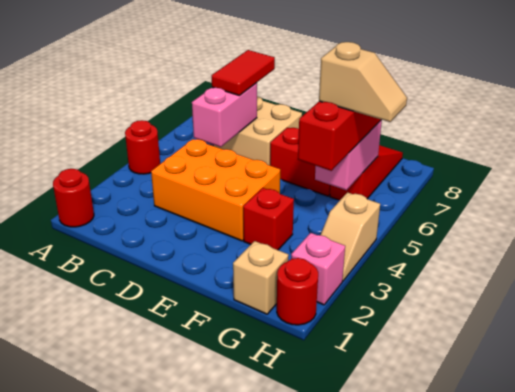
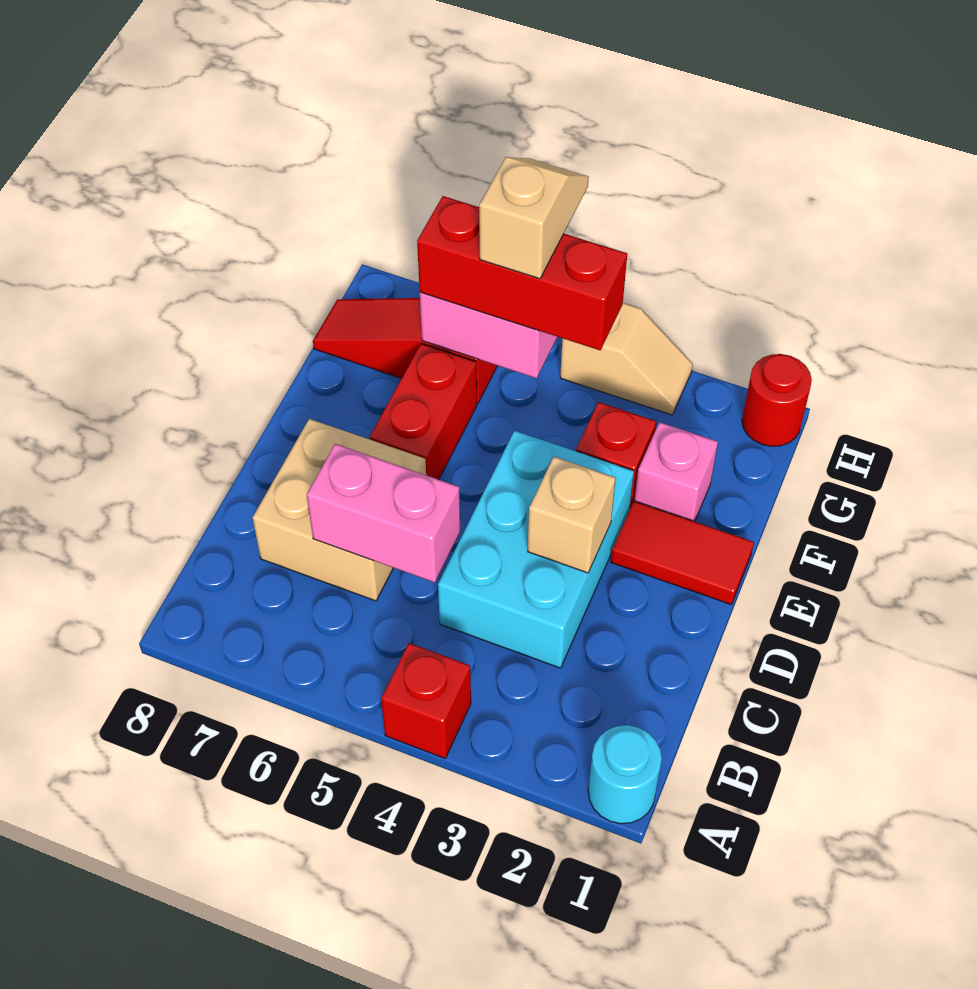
red 1x1 round brick [53,169,94,227] -> cyan 1x1 round brick [588,725,662,824]
red 1x1 round brick [125,120,160,174] -> red 1x1 brick [381,643,471,758]
orange 2x3 brick [151,139,280,241] -> cyan 2x3 brick [438,431,634,668]
red 1x2 tile [211,50,275,96] -> red 1x2 tile moved to [611,501,754,605]
tan 1x1 brick [233,241,289,314] -> tan 1x1 brick moved to [528,457,616,573]
pink 1x1 brick [291,233,345,305] -> pink 1x1 brick moved to [634,422,718,522]

